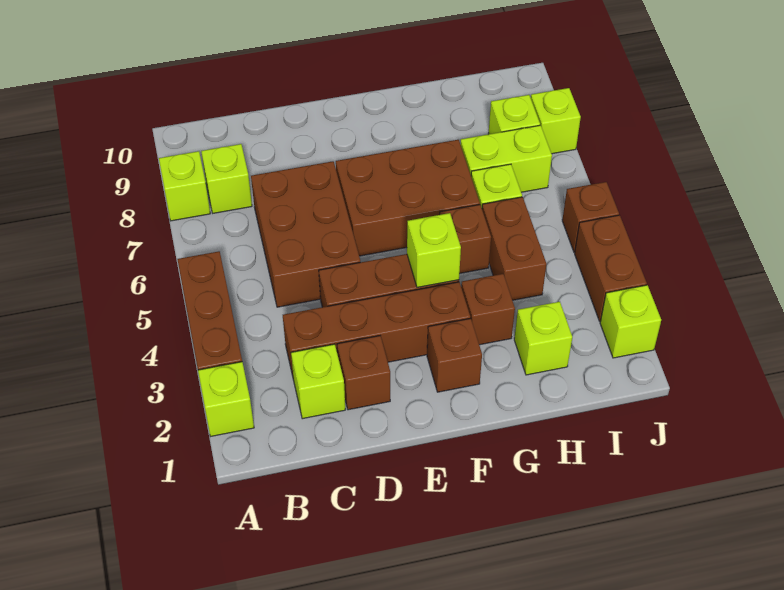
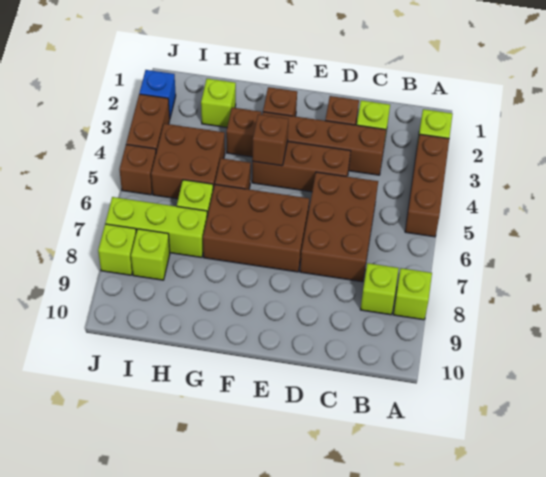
lime 1x1 brick [407,213,461,288] -> brown 1x1 brick [252,114,288,166]
brown 1x2 brick [482,197,546,300] -> brown 2x2 brick [151,124,225,199]
lime 1x2 brick [461,125,552,192] -> lime 1x3 brick [105,197,207,258]
lime 1x1 brick [600,285,661,358] -> blue 1x1 brick [139,70,176,117]

